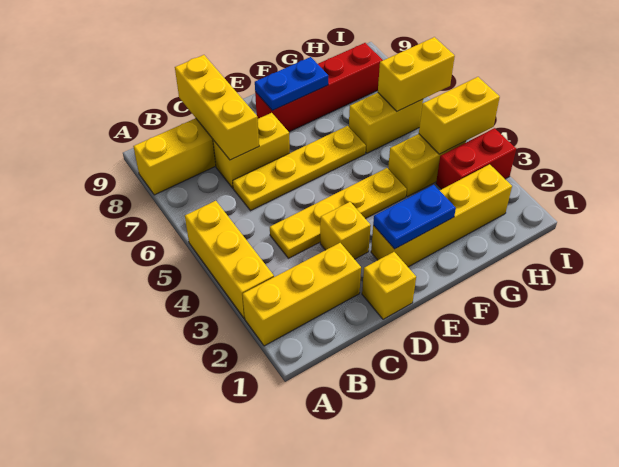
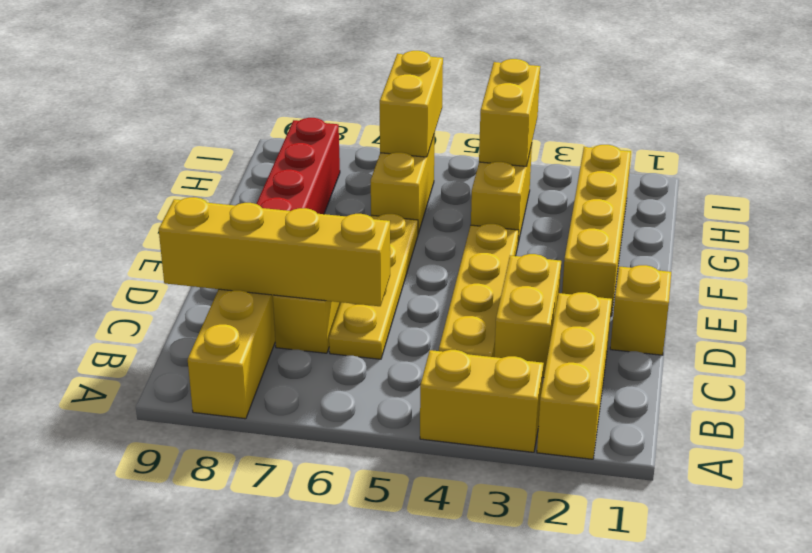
yellow 1x3 brick [185,201,274,318] -> yellow 1x2 brick [420,350,544,452]
yellow 1x3 brick [175,55,259,160] -> yellow 1x4 brick [159,197,390,306]
yellow 1x1 brick [320,202,371,259] -> yellow 1x2 brick [494,254,561,377]
blue 1x2 plate [373,185,456,249] -> none
blue 1x2 plate [255,57,328,111] -> none
red 1x2 brick [436,128,516,189] -> none

